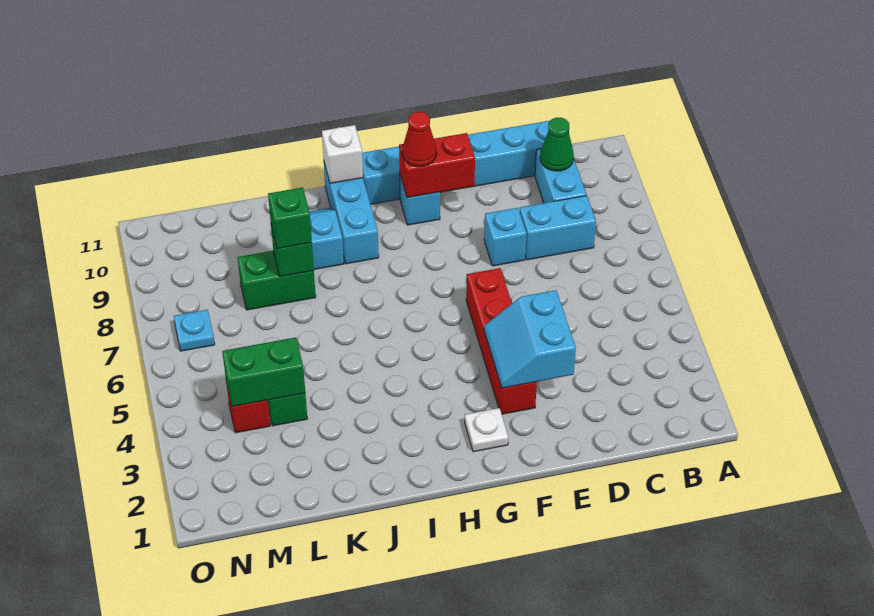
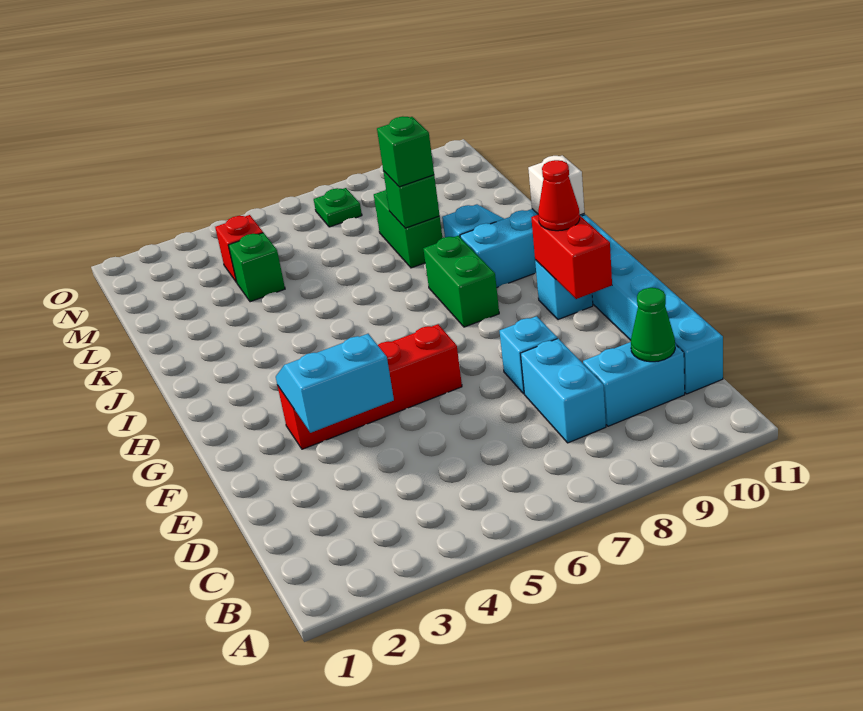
white 1x1 plate [465,408,508,452] -> none
green 1x2 brick [222,337,305,407] -> green 1x2 brick moved to [423,236,499,327]
cyan 1x1 plate [174,310,215,351] -> green 1x1 plate [314,188,362,227]

